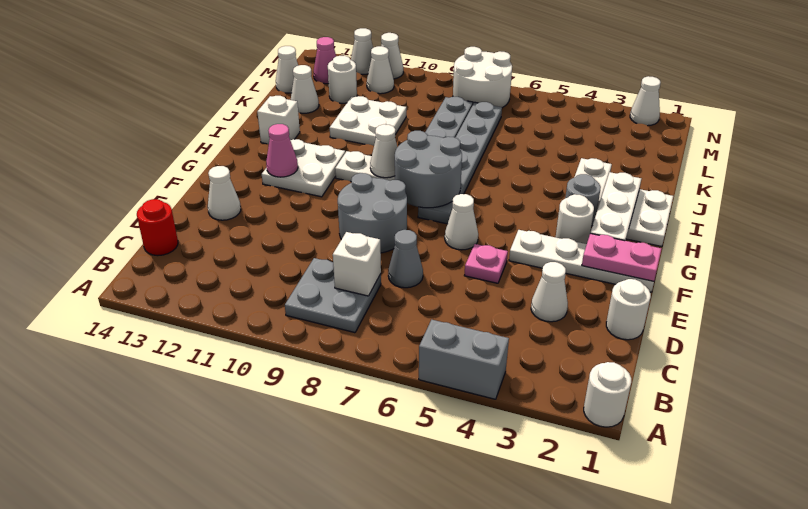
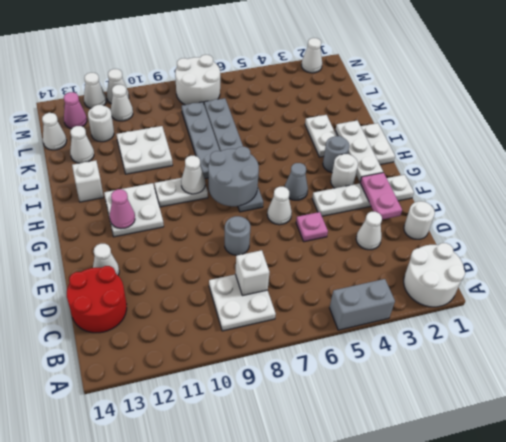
white 1x1 round brick [584,362,631,427] -> white 2x2 round brick [404,243,465,307]
grey 2x2 plate [285,258,381,333] -> white 2x2 plate [209,274,276,331]
red 1x1 round brick [137,199,178,256] -> red 2x2 round brick [67,266,127,333]
grey 1x1 cone [388,230,423,288] -> grey 1x1 cone moved to [285,163,308,200]
grey 2x2 round brick [338,173,407,253] -> grey 1x1 round brick [225,216,250,255]
pink 1x2 plate [582,233,661,281] -> pink 1x2 plate turned to [360,173,402,219]

